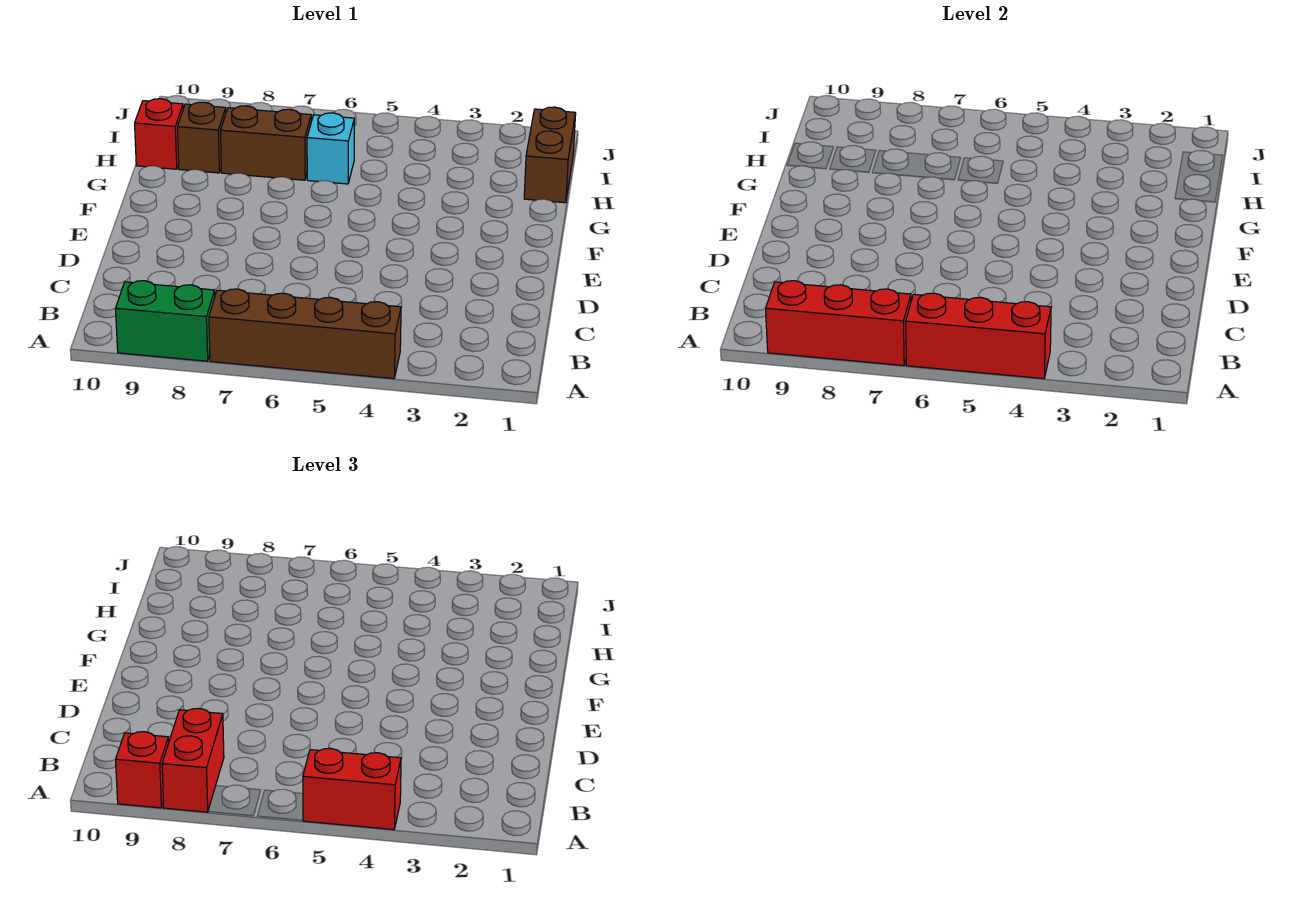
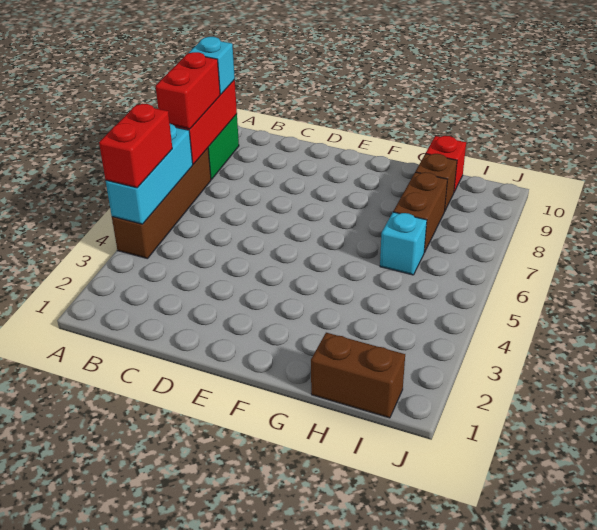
red 1x3 brick [906,293,1051,379] -> cyan 1x3 brick [106,124,193,224]
red 1x2 brick [162,708,224,812] -> red 1x2 brick turned to [156,52,220,129]
red 1x1 brick [116,732,169,808] -> cyan 1x1 brick [189,37,235,94]

